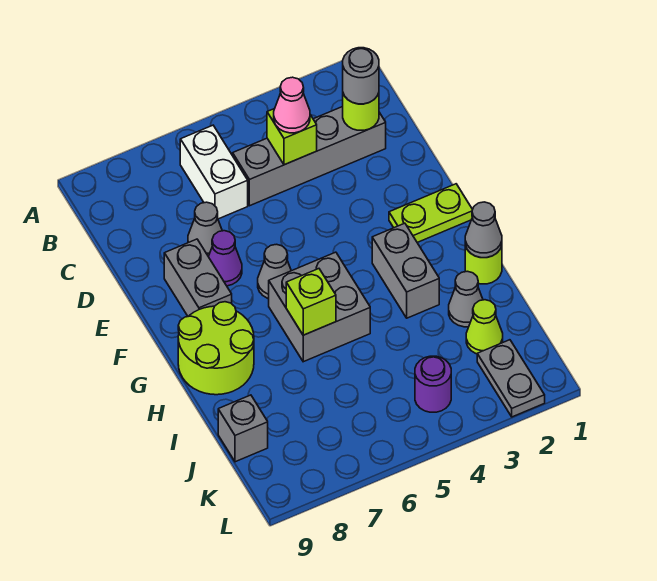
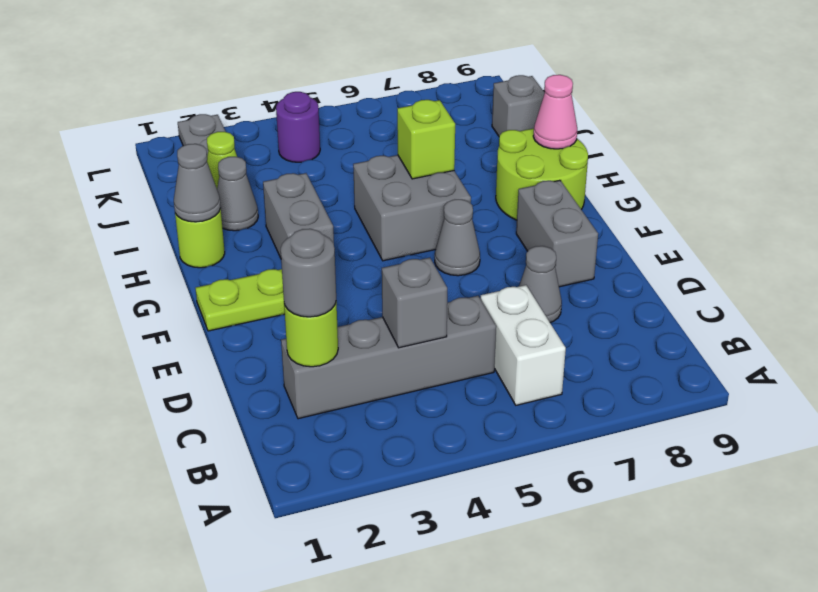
lime 1x1 brick [267,109,317,165] -> grey 1x1 brick [382,258,447,348]
pink 1x1 cone [274,77,310,133] -> pink 1x1 cone moved to [533,75,577,149]
purple 1x1 cone [208,231,242,286] -> none

